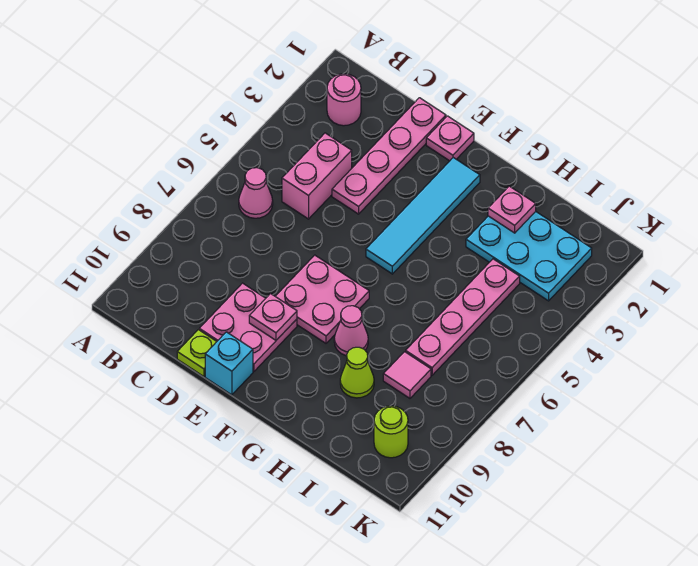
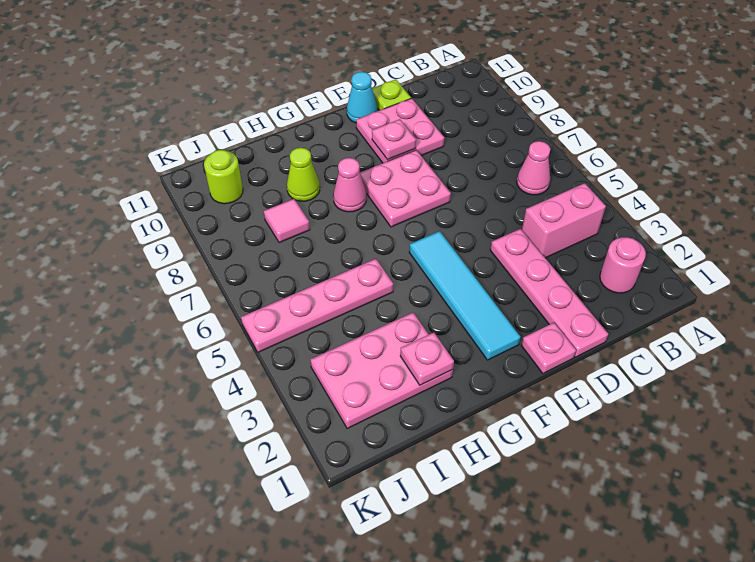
pink 1x2 brick [282,133,352,219] -> pink 1x2 brick turned to [522,183,606,258]
cyan 1x1 brick [205,332,253,395] -> cyan 1x1 cone [347,72,377,123]
cyan 2x3 plate [466,212,592,301] -> pink 2x3 plate [310,313,453,428]
pink 1x4 plate [406,259,520,375] -> pink 1x4 plate turned to [241,259,393,352]

